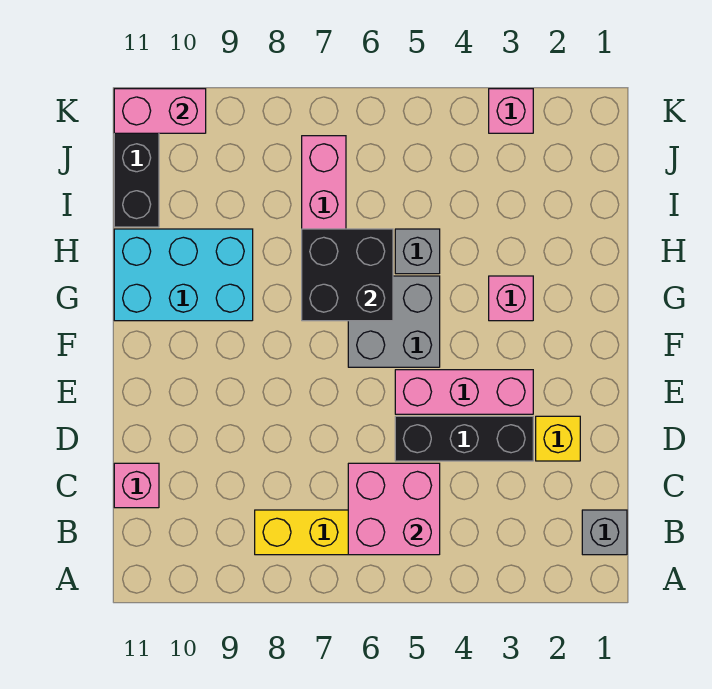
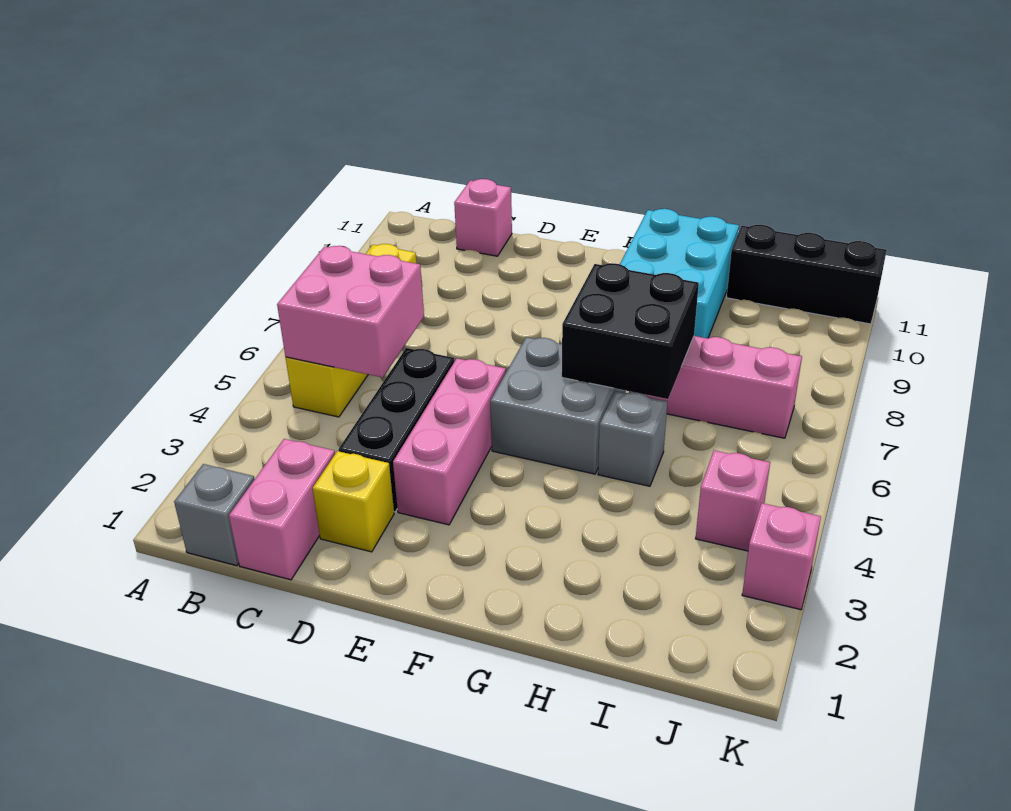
pink 1x1 brick [489,276,533,321] -> pink 1x1 brick moved to [695,450,770,551]
pink 1x2 brick [114,89,206,133] -> pink 1x2 brick moved to [229,439,335,580]

